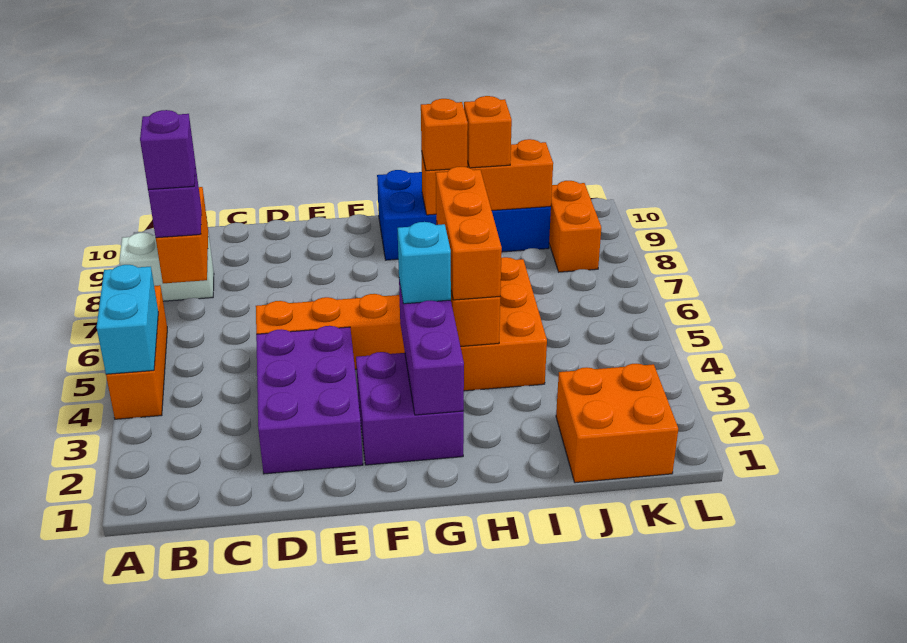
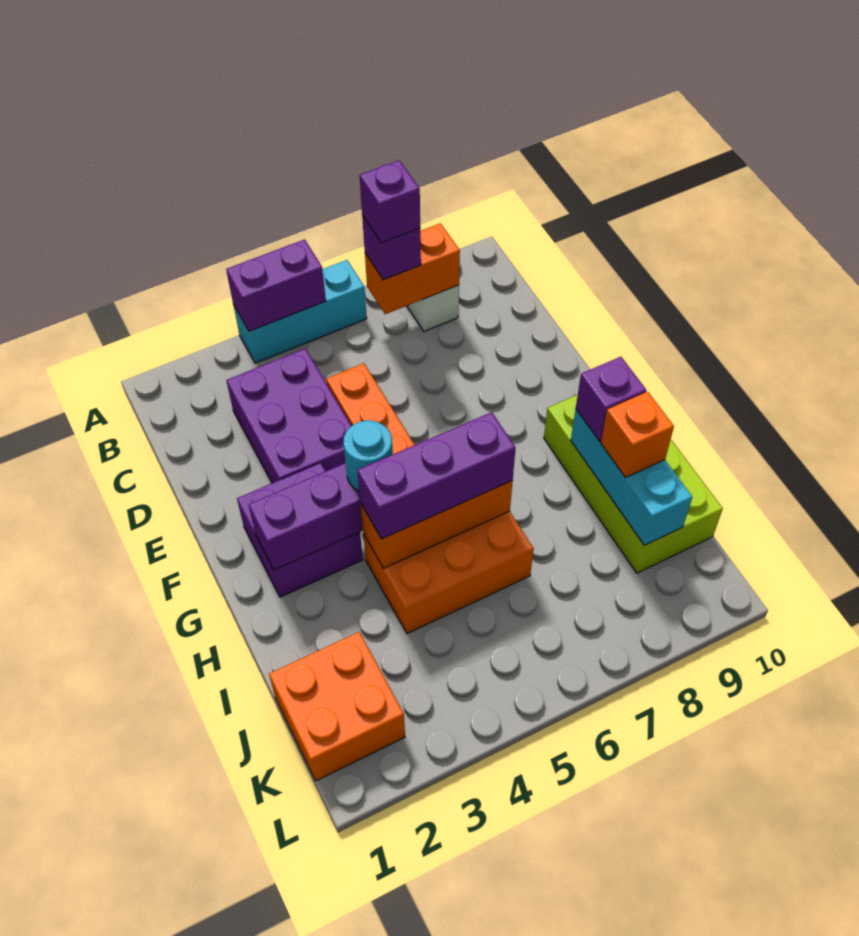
orange 1x3 brick [106,285,167,419] -> cyan 1x3 brick [233,260,367,363]
cyan 1x2 brick [97,265,158,374] -> purple 1x2 brick [226,239,326,331]
purple 2x3 brick [256,326,363,474] -> purple 2x3 brick turned to [226,349,351,483]
cyan 1x1 brick [397,222,451,304] -> cyan 1x1 round brick [343,421,393,491]
blue 2x4 brick [377,170,551,260] -> lime 2x4 brick [544,395,723,573]
orange 1x3 brick [436,167,502,300] -> purple 1x3 brick [357,412,516,539]
orange 1x3 brick [422,139,553,215] -> cyan 1x3 brick [571,409,692,545]
orange 1x1 brick [421,99,468,171] -> purple 1x1 brick [576,357,646,441]
orange 1x2 brick [549,181,601,272] -> none

